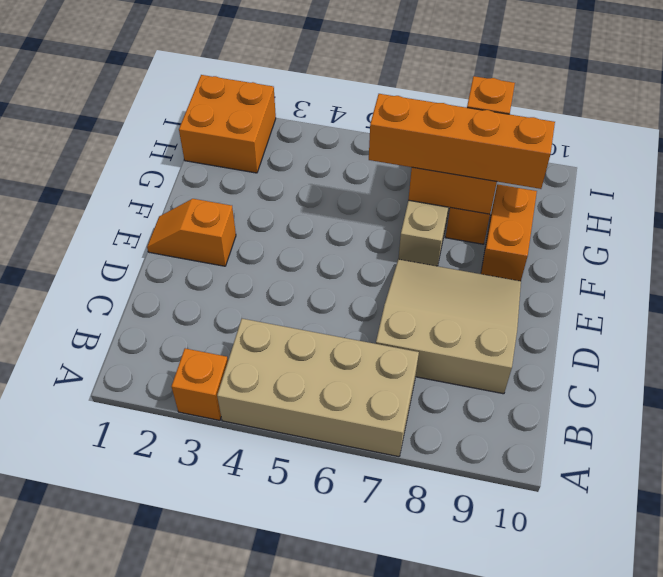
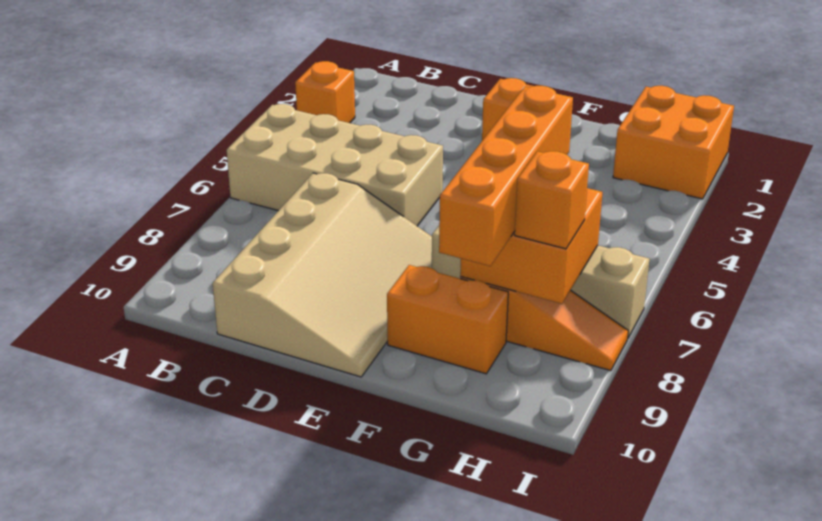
tan 2x4 brick [217,318,419,457] -> tan 2x4 brick turned to [227,104,443,226]
tan 3x3 slope [376,259,521,394] -> tan 3x4 slope [213,173,432,377]

